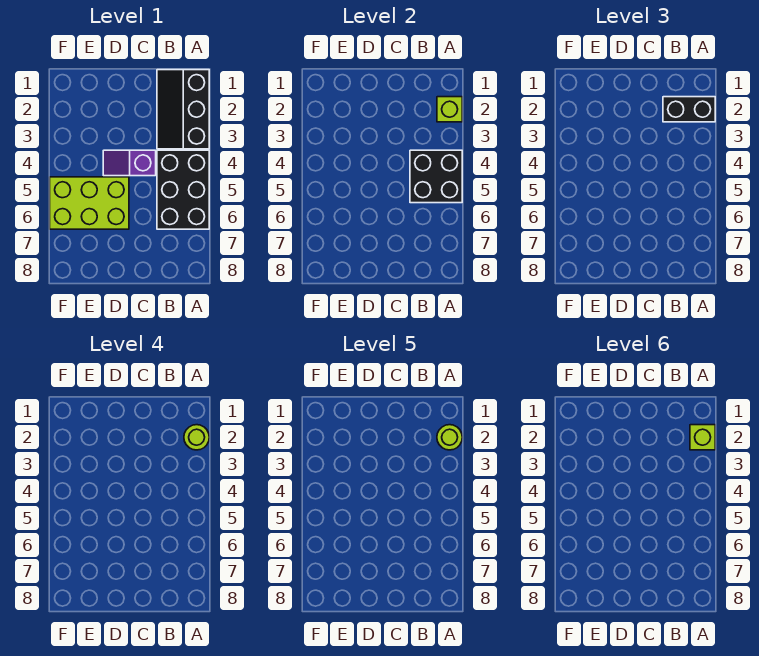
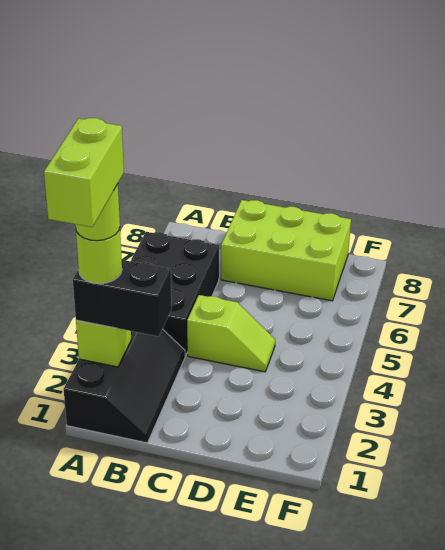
lime 1x1 brick [690,425,715,450] -> lime 1x2 brick [44,118,124,227]
black 2x2 brick [410,150,462,203] -> none
purple 1x2 slope [103,150,156,176] -> lime 1x2 slope [187,295,275,372]
lime 2x3 brick [50,177,129,229] -> lime 2x3 brick moved to [221,200,351,301]

